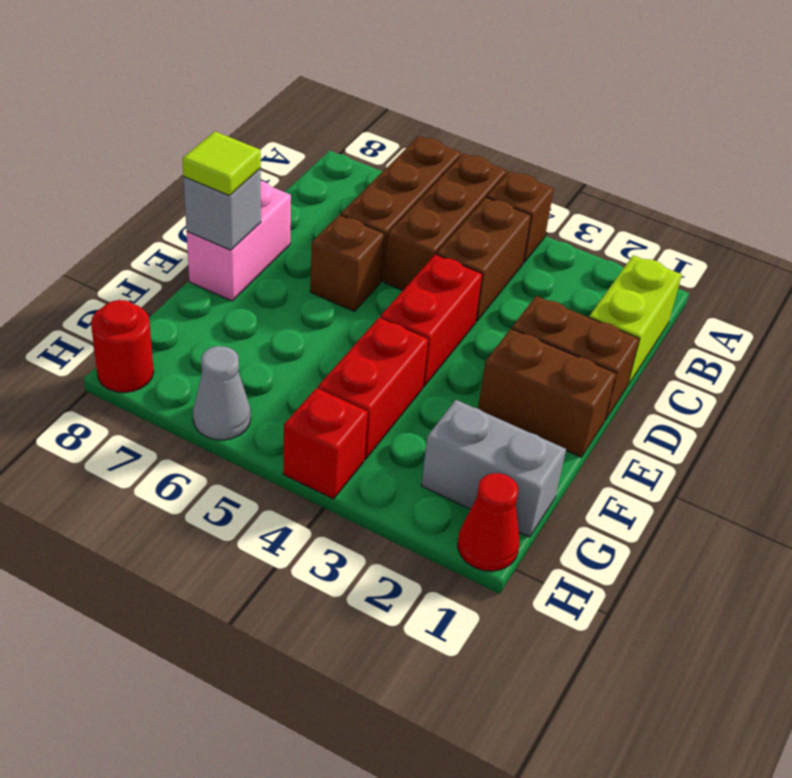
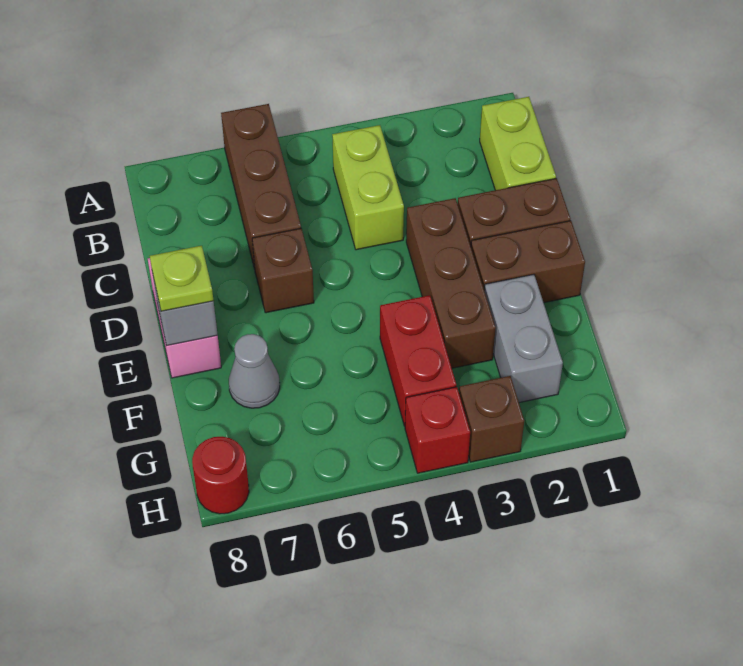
brown 1x1 brick [487,171,554,263] -> brown 1x1 brick moved to [459,376,524,462]
brown 1x3 brick [384,153,507,290] -> brown 1x3 brick moved to [406,198,496,368]
brown 1x2 brick [436,197,531,322] -> lime 1x2 brick [332,125,404,250]
red 1x2 brick [380,254,482,387] -> none
lime 1x1 tile [182,131,261,195] -> lime 1x1 plate [150,246,214,311]
grey 1x2 brick [421,400,566,537] -> grey 1x2 brick turned to [484,274,563,403]
red 1x1 cone [458,473,520,571] -> none
grey 1x1 cone [193,346,251,440] -> grey 1x1 cone moved to [229,334,280,408]

